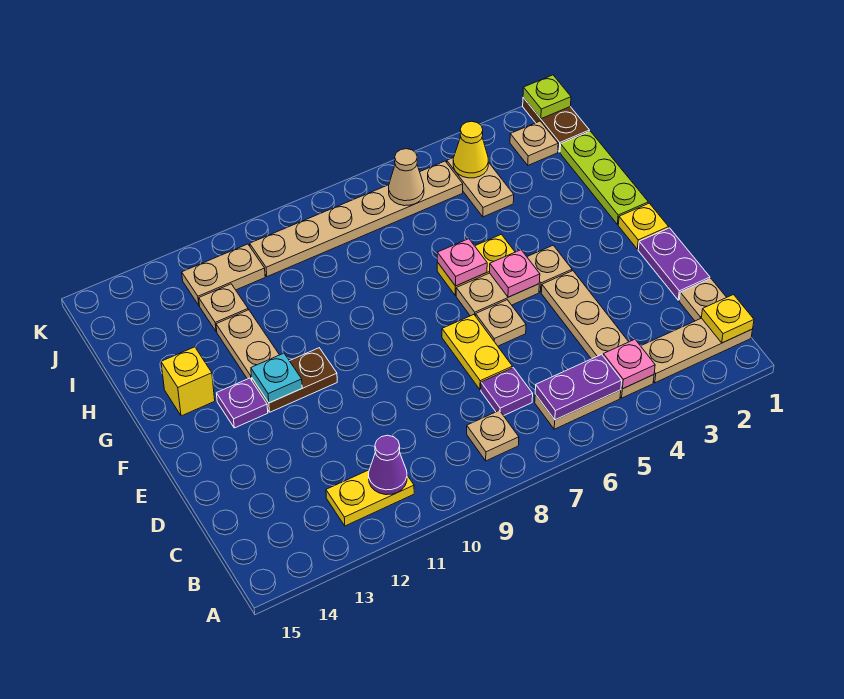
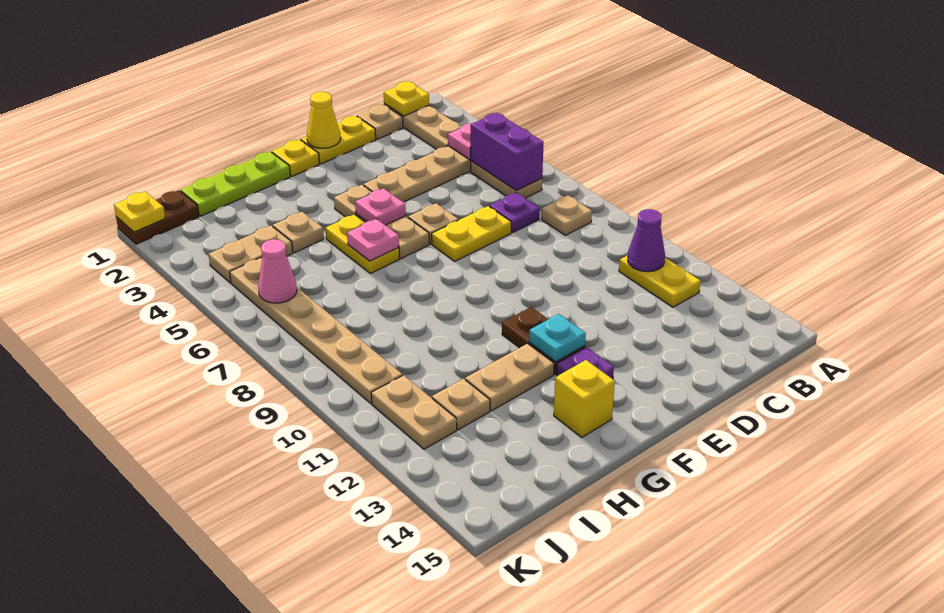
purple 1x2 plate [535,354,622,420] -> purple 1x2 brick [470,113,544,191]
purple 1x2 plate [638,228,710,300] -> yellow 1x2 plate [301,116,376,164]
tan 1x1 plate [510,121,558,165] -> tan 1x1 plate moved to [273,212,324,253]
yellow 1x1 cone [453,121,488,178] -> yellow 1x1 cone moved to [307,92,341,148]
tan 1x1 cone [389,149,424,206] -> pink 1x1 cone [258,239,297,303]
lime 1x1 plate [523,75,571,119] -> yellow 1x1 plate [114,191,165,232]

